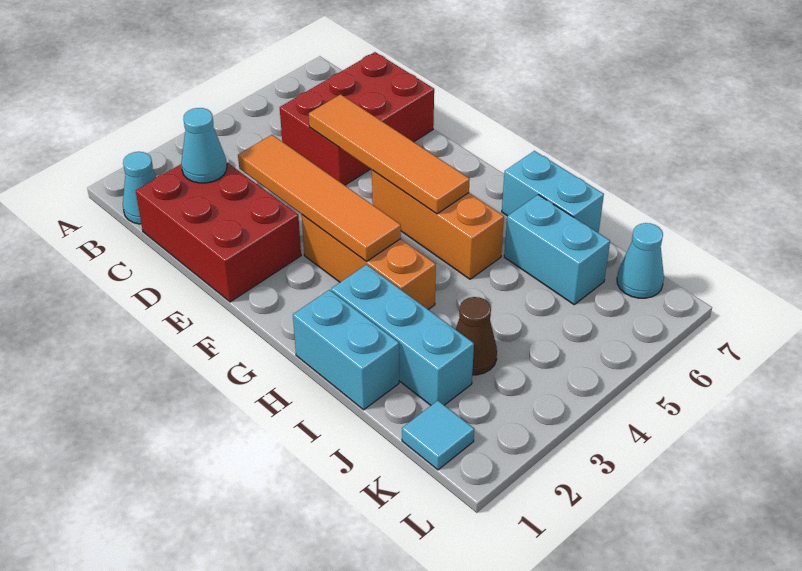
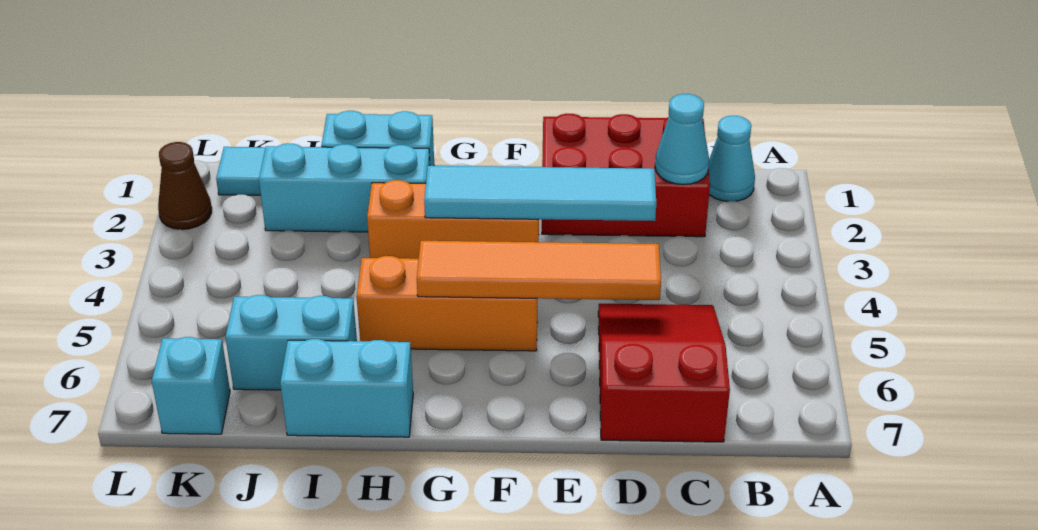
red 2x3 brick [280,52,434,185] -> red 2x3 slope [598,304,730,442]
orange 1x4 tile [238,135,401,261] -> cyan 1x4 tile [424,166,656,221]
brown 1x1 cone [456,297,497,375] -> brown 1x1 cone moved to [158,142,212,229]
cyan 1x1 cone [617,223,664,298] -> cyan 1x1 brick [152,337,230,434]

